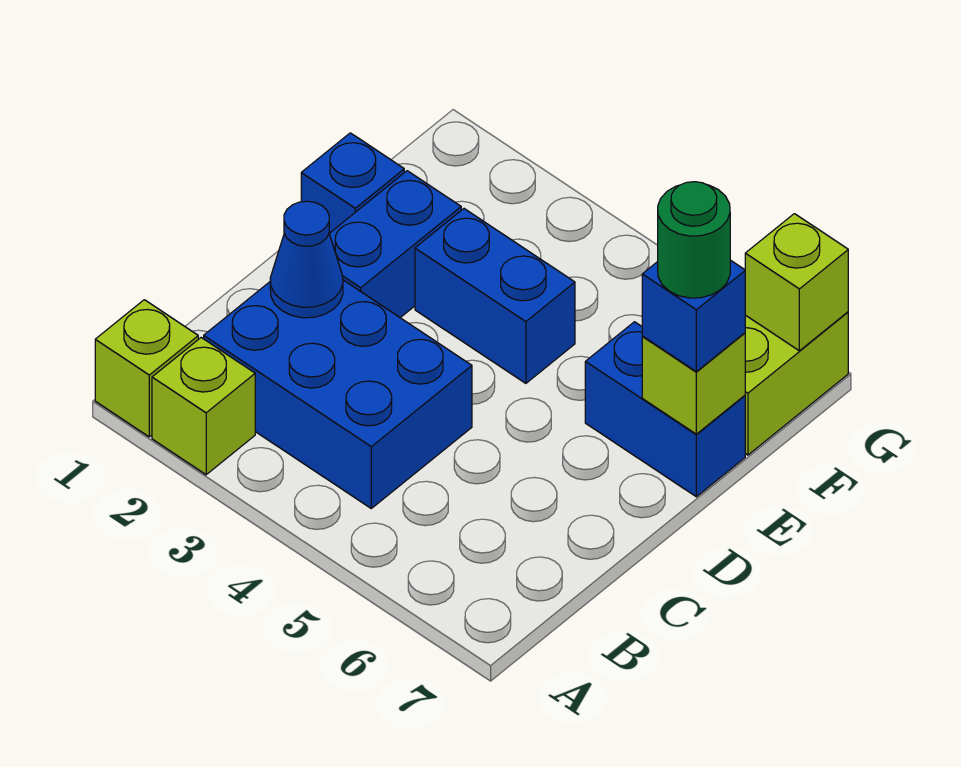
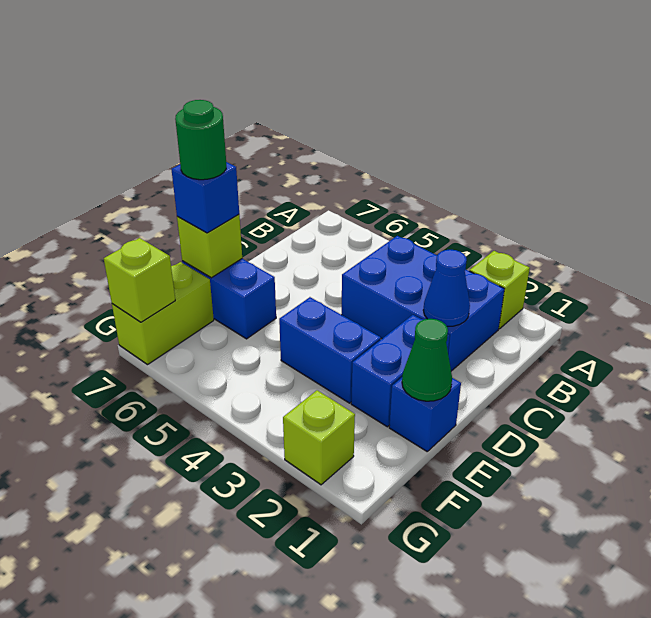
lime 1x1 brick [95,300,198,437] -> lime 1x1 brick moved to [283,390,355,485]
none -> green 1x1 cone [402,319,452,401]

